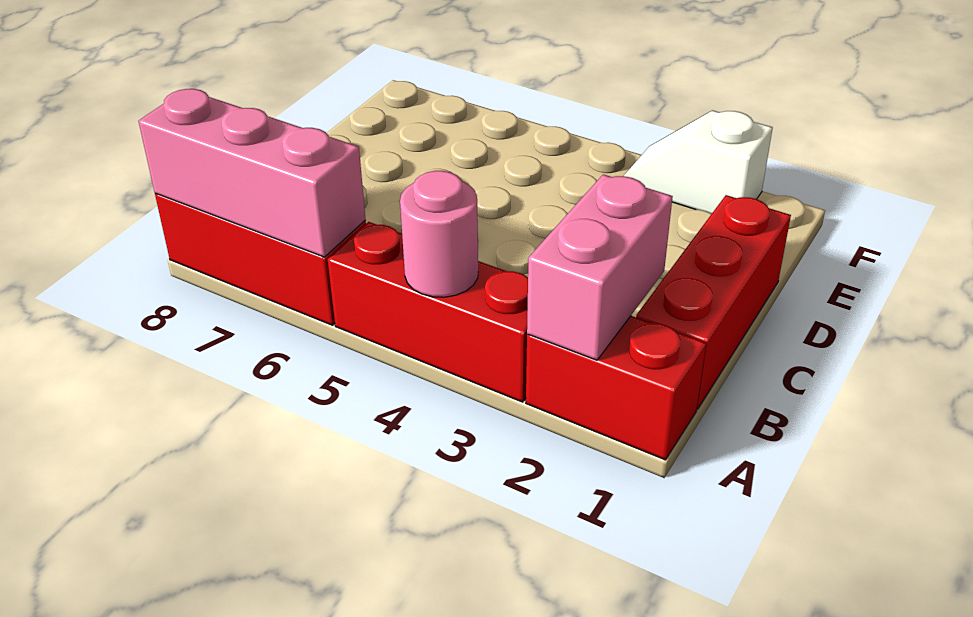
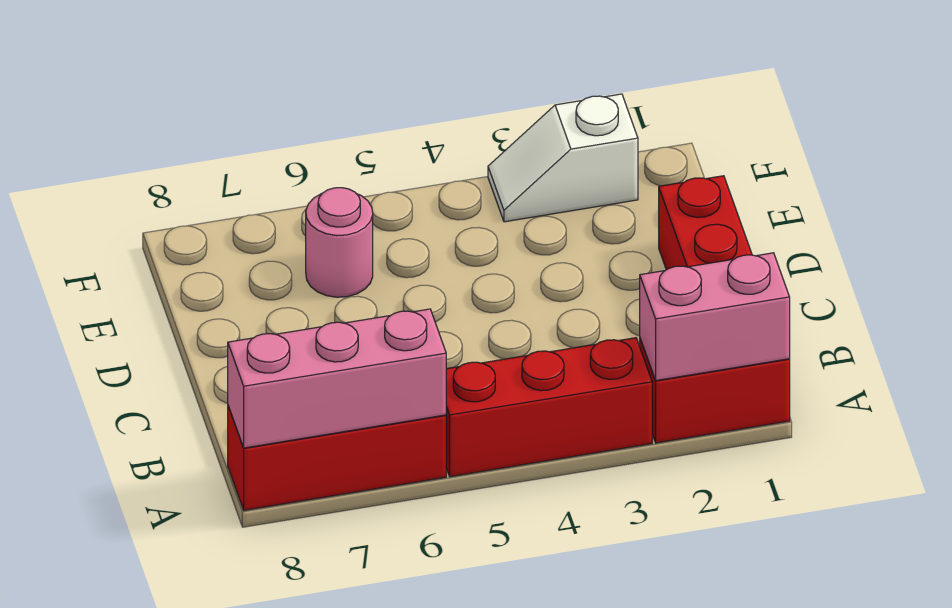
pink 1x2 brick [527,174,673,360] -> pink 1x2 brick turned to [640,253,790,381]
pink 1x1 round brick [400,171,478,297] -> pink 1x1 round brick moved to [306,188,373,297]

